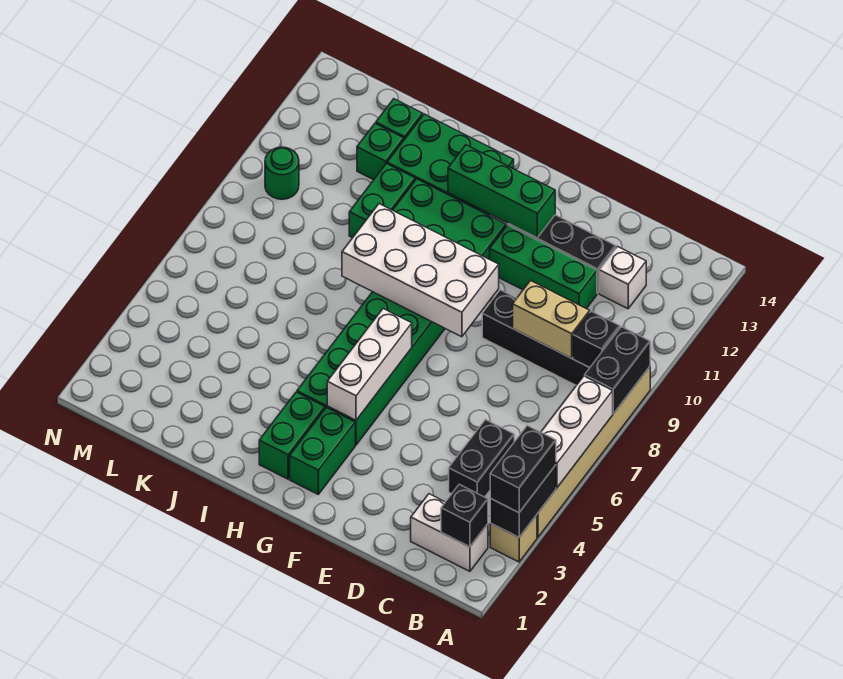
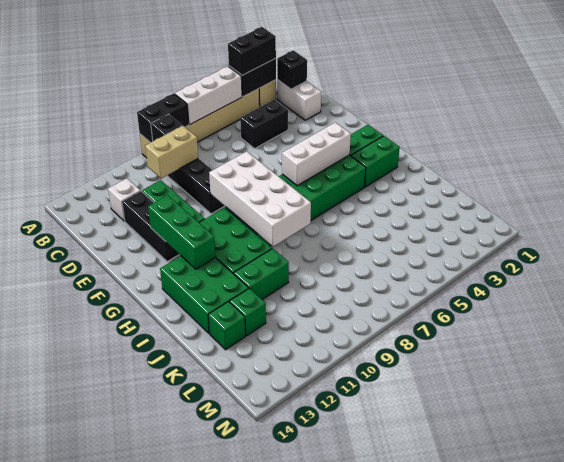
tan 1x2 brick [513,280,590,358] -> tan 1x2 brick turned to [145,126,198,178]
green 1x1 round brick [265,147,299,199] -> none

